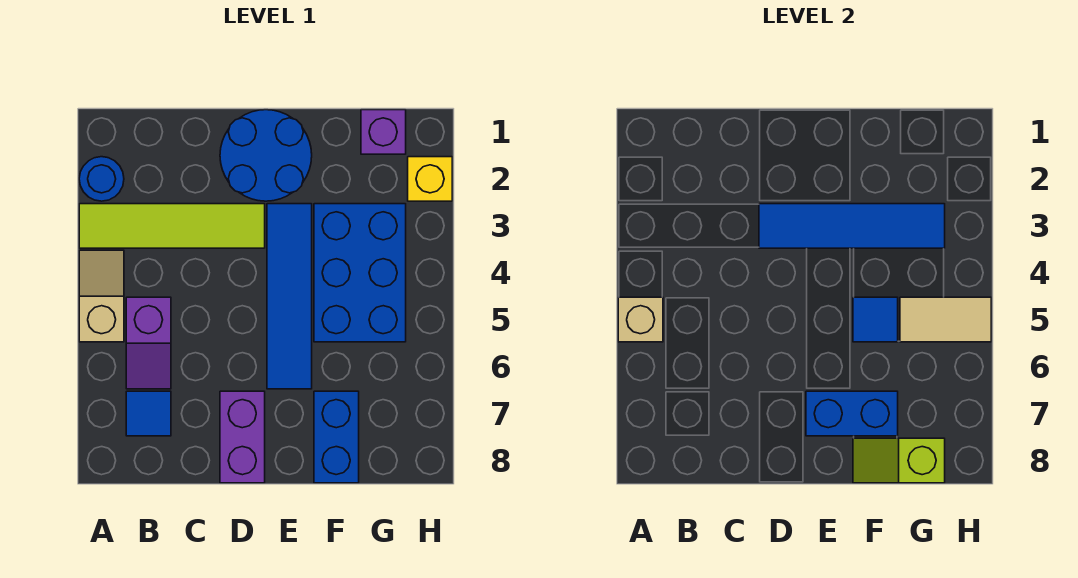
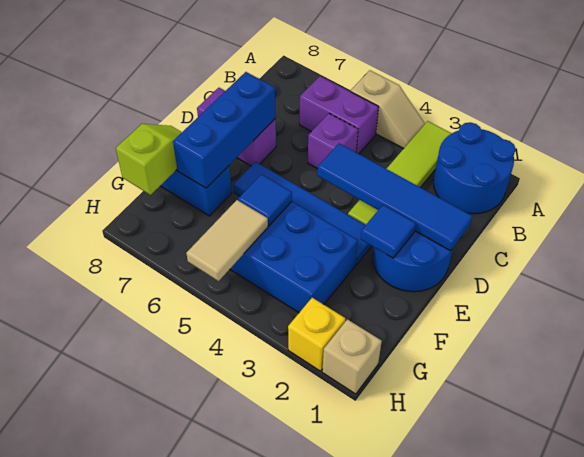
blue 1x1 round brick [79,157,124,201] -> blue 2x2 round brick [433,122,516,214]
tan 1x1 brick [618,297,663,342] -> tan 1x1 brick moved to [322,319,382,394]
purple 1x2 slope [126,297,171,389] -> purple 1x2 brick [300,76,379,154]
blue 1x1 tile [126,391,171,436] -> blue 1x1 tile moved to [361,205,416,258]
blue 1x4 tile [759,204,945,248] -> blue 1x4 tile turned to [317,143,472,250]
blue 1x2 brick [806,391,898,436] -> blue 1x3 brick [173,72,276,188]
purple 1x1 brick [361,110,406,154] -> purple 1x1 brick moved to [308,114,358,169]

